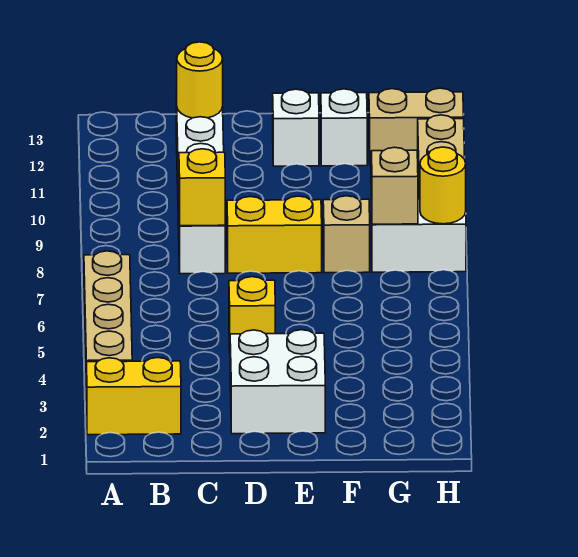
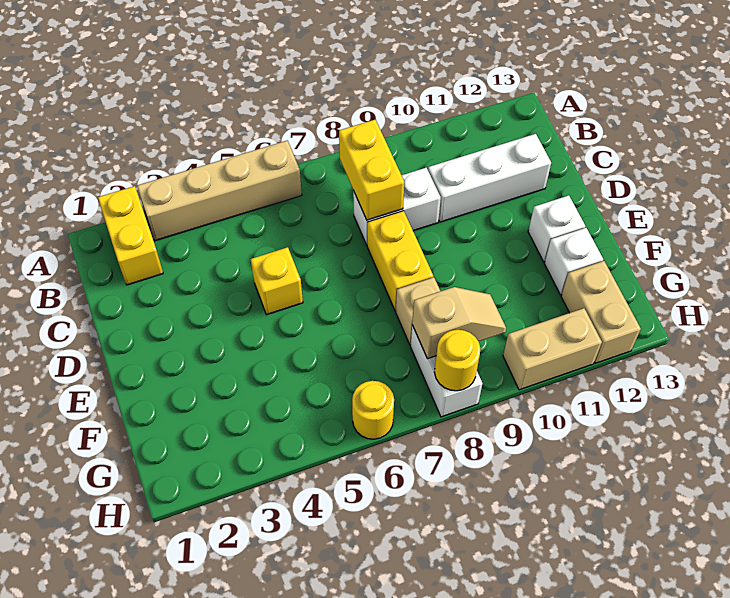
yellow 1x1 brick [179,149,225,226] -> yellow 1x2 brick [339,120,404,220]
yellow 1x1 round brick [176,42,223,118] -> yellow 1x1 round brick moved to [352,381,394,439]
white 2x2 brick [230,330,325,434] -> none

